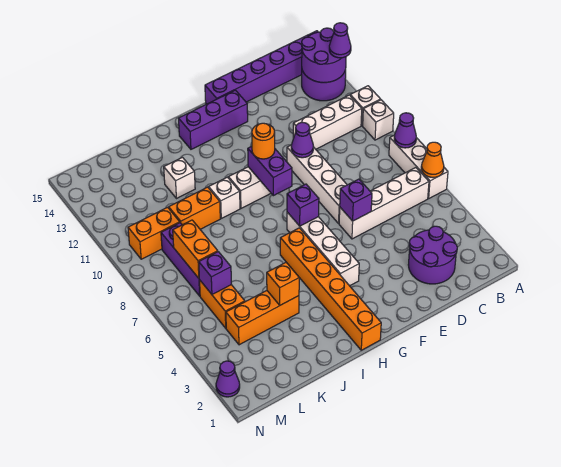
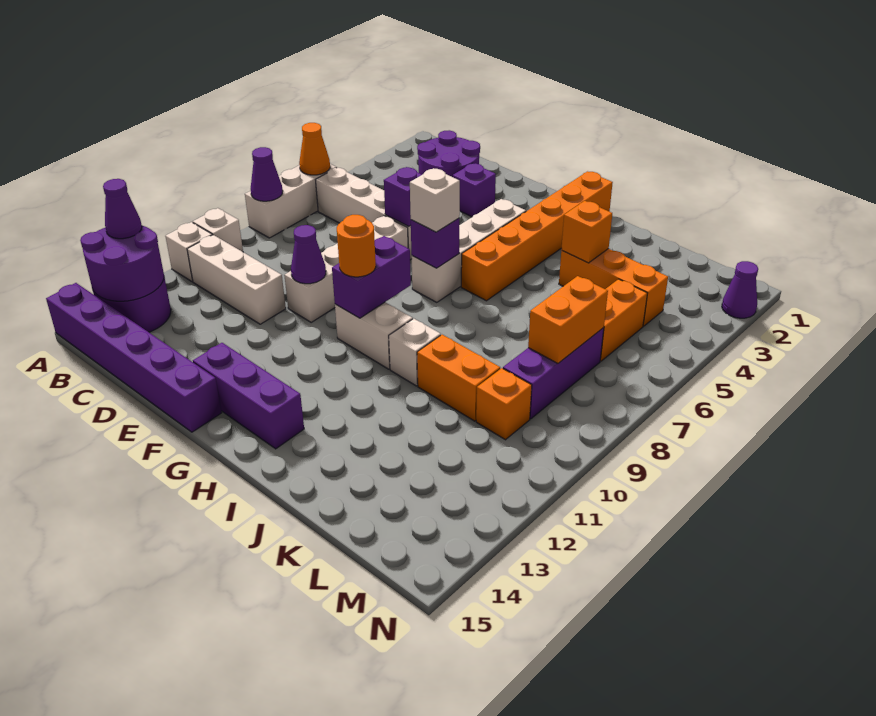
white 1x1 brick [164,157,195,199] -> white 1x1 brick moved to [410,168,460,232]
purple 1x1 brick [199,252,231,294] -> purple 1x1 brick moved to [453,163,496,217]
orange 1x2 brick [128,207,180,259] -> orange 1x1 brick [476,368,532,440]

